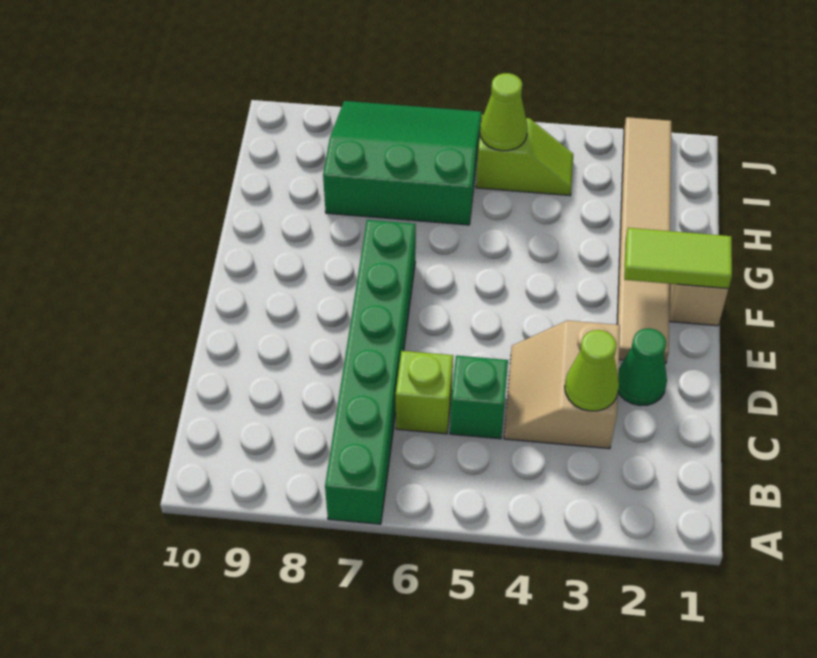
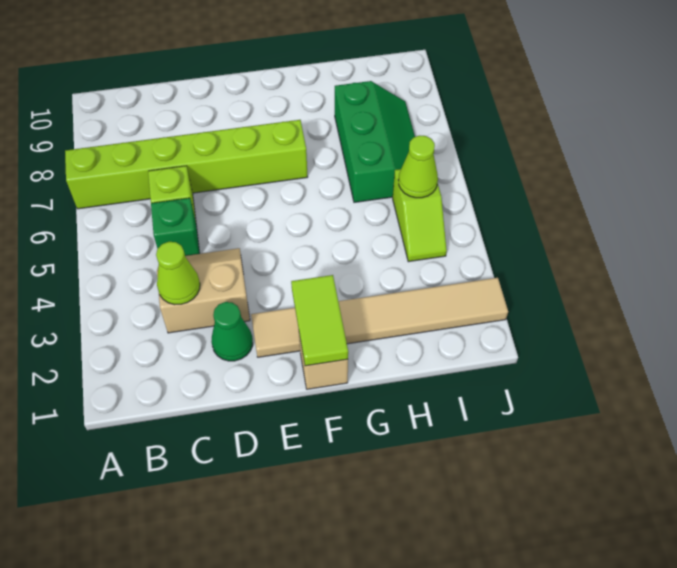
green 1x6 brick [325,220,416,524] -> lime 1x6 brick [65,120,308,209]
green 3x3 slope [323,101,481,225] -> green 2x3 slope [335,81,415,202]

